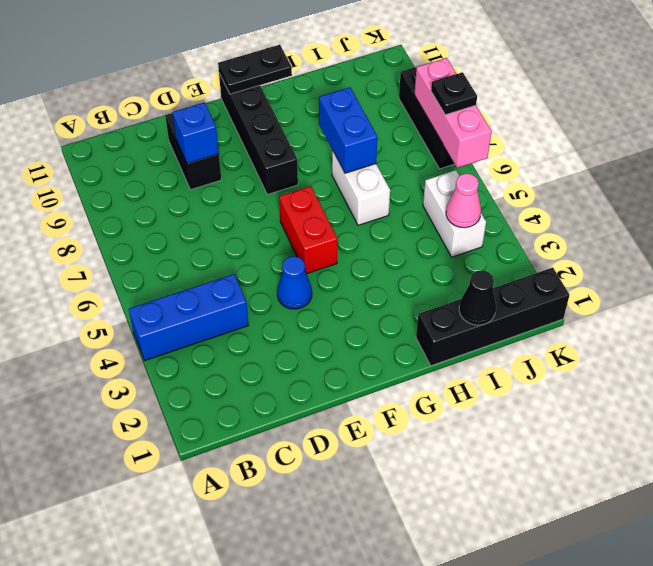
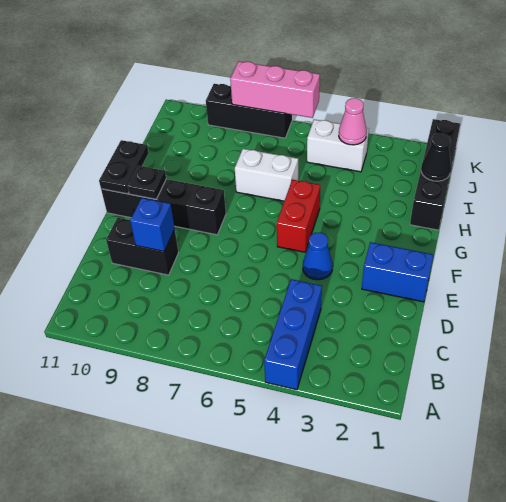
red 1x2 brick [279,186,337,274] -> red 1x2 brick turned to [277,180,320,252]
blue 1x2 brick [319,87,377,173] -> blue 1x2 brick moved to [362,242,433,302]
black 1x1 plate [431,72,477,115] -> black 1x1 plate moved to [127,166,166,199]

